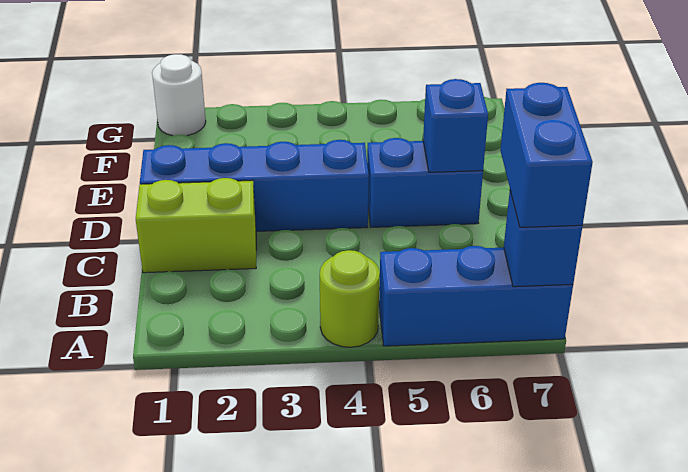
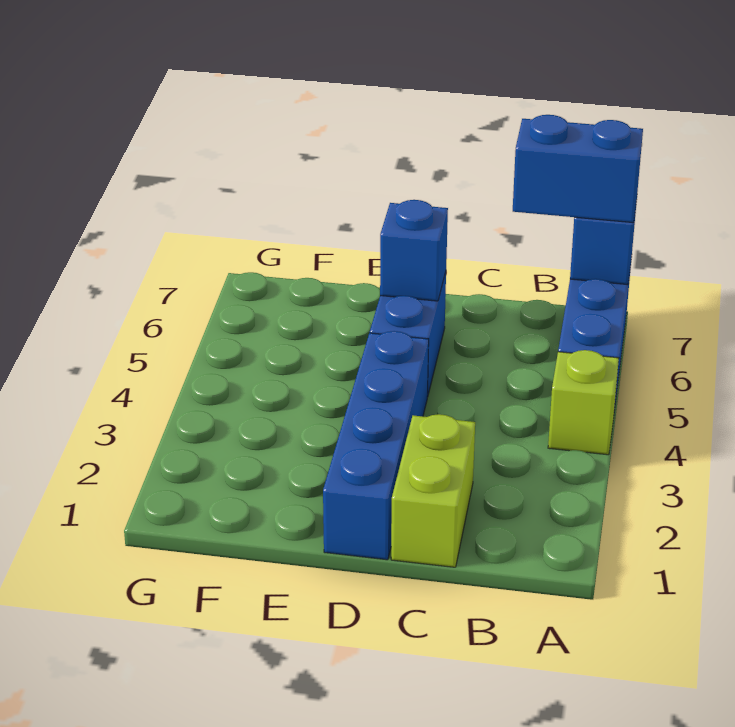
lime 1x1 round brick [320,250,380,347] -> lime 1x1 brick [548,350,619,455]
white 1x1 round brick [152,54,206,136] -> none

